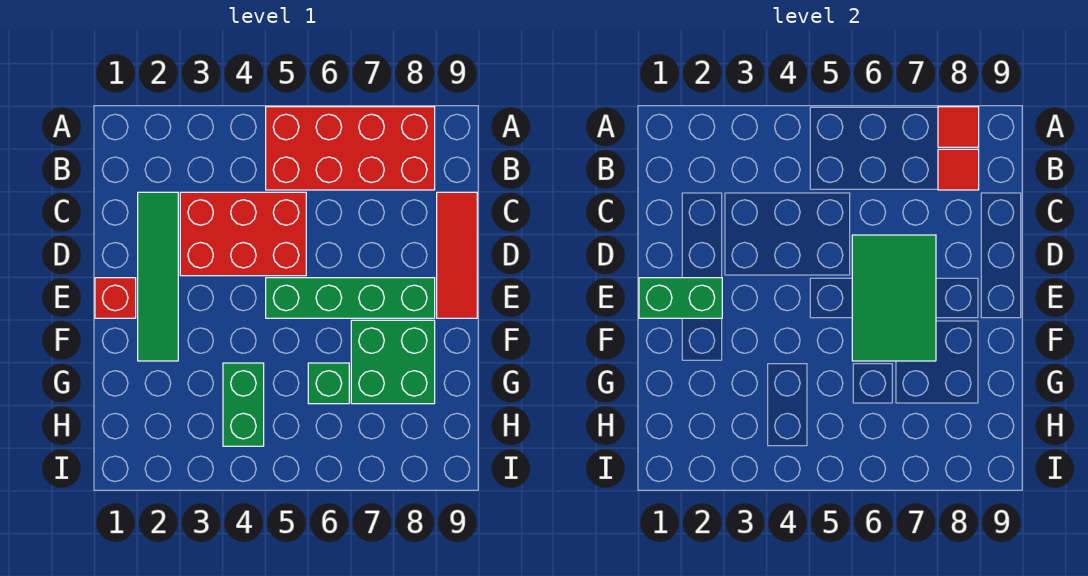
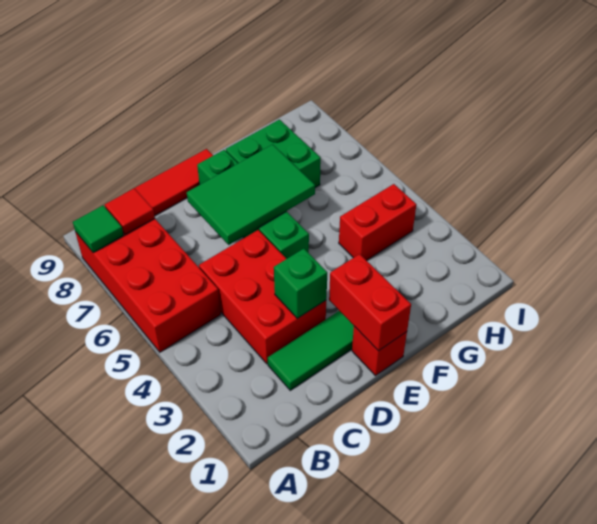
red 1x1 tile [938,107,979,147] -> green 1x1 tile [73,206,124,253]
green 1x2 brick [639,278,722,318] -> red 1x2 brick [329,254,411,351]
green 1x2 brick [223,363,264,446] -> red 1x2 brick [339,184,416,261]
green 1x1 brick [308,363,349,404] -> green 1x1 brick moved to [274,249,327,318]

